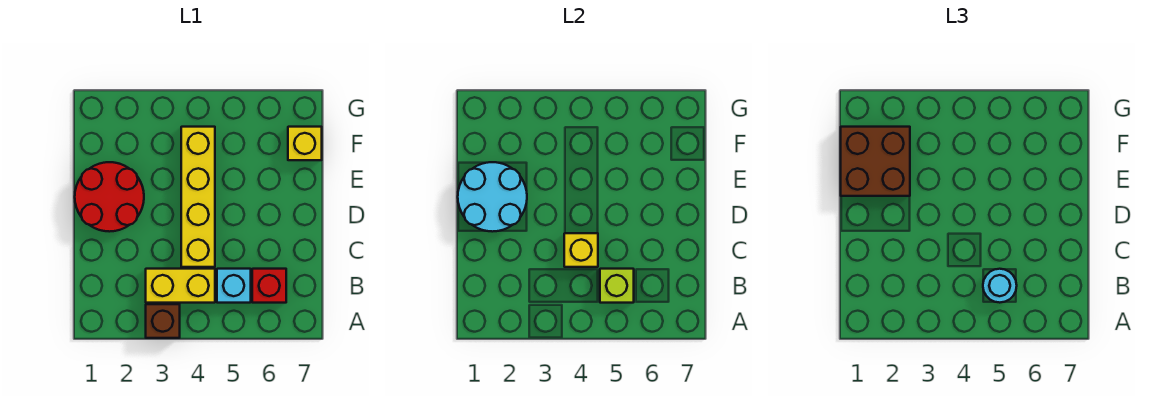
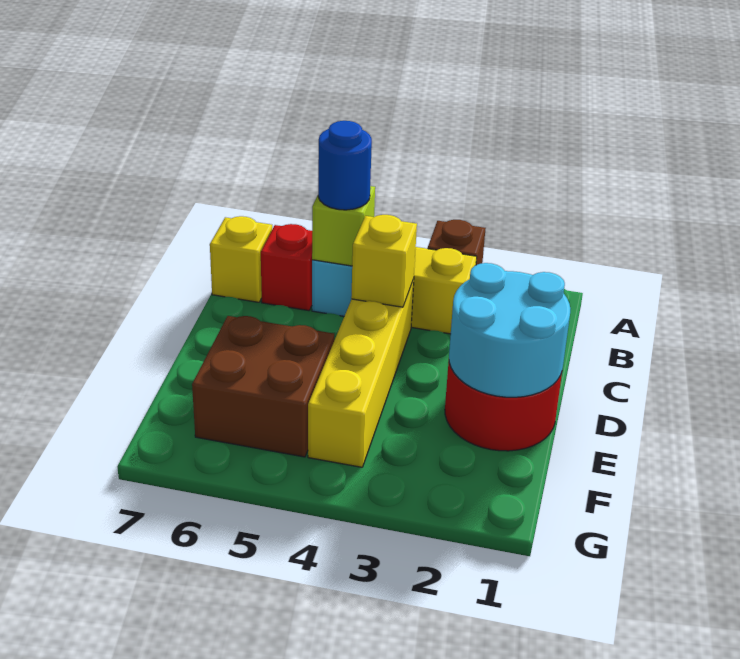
cyan 1x1 round brick [983,269,1017,303] -> blue 1x1 round brick [318,121,372,210]
brown 2x2 brick [841,127,910,196] -> brown 2x2 brick moved to [192,316,334,457]
yellow 1x1 brick [288,127,322,160] -> yellow 1x1 brick moved to [210,216,272,302]

